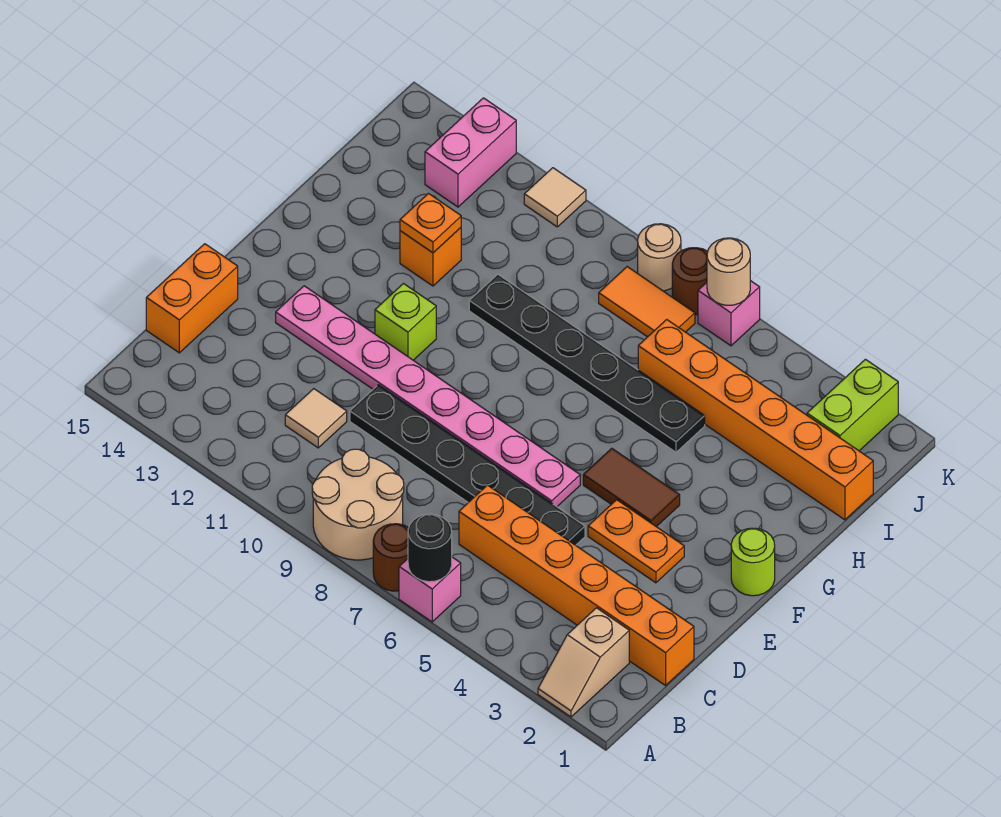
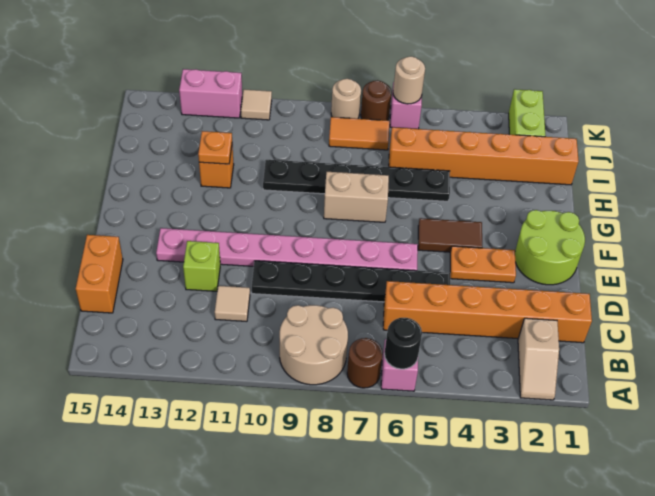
lime 1x1 round brick [731,528,775,596] -> lime 2x2 round brick [515,210,585,285]
lime 1x1 brick [375,284,436,360] -> lime 1x1 brick moved to [183,241,220,291]
none -> tan 1x2 brick [324,172,389,222]
pink 1x2 brick [425,98,516,207] -> pink 1x2 brick turned to [179,69,242,118]

